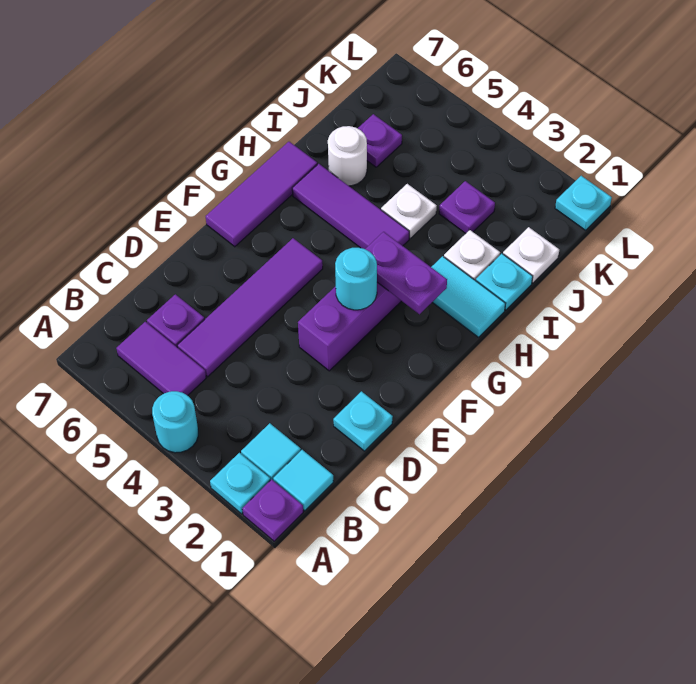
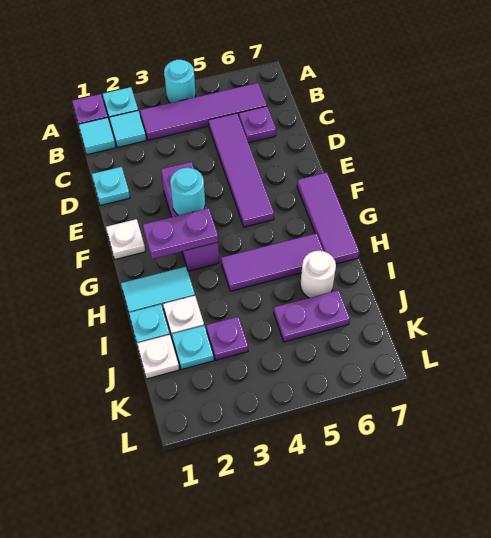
purple 1x2 tile [116,322,206,395] -> purple 1x4 tile [140,83,267,140]
white 1x1 plate [381,184,437,239] -> white 1x1 plate moved to [106,219,145,259]
purple 1x1 plate [358,114,402,167] -> purple 1x2 plate [274,290,350,342]
cyan 1x1 plate [555,176,612,230] -> cyan 1x1 plate moved to [172,326,214,370]

